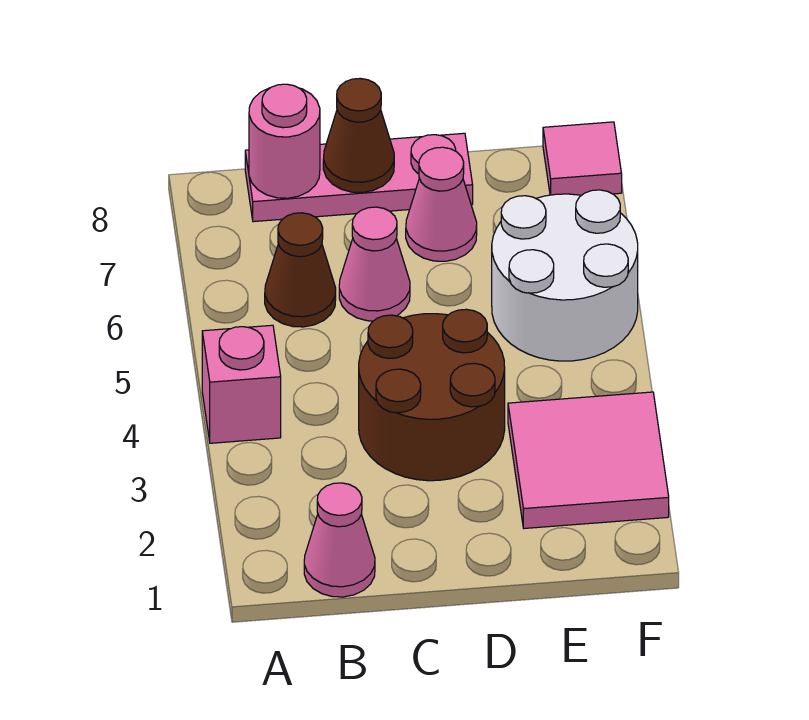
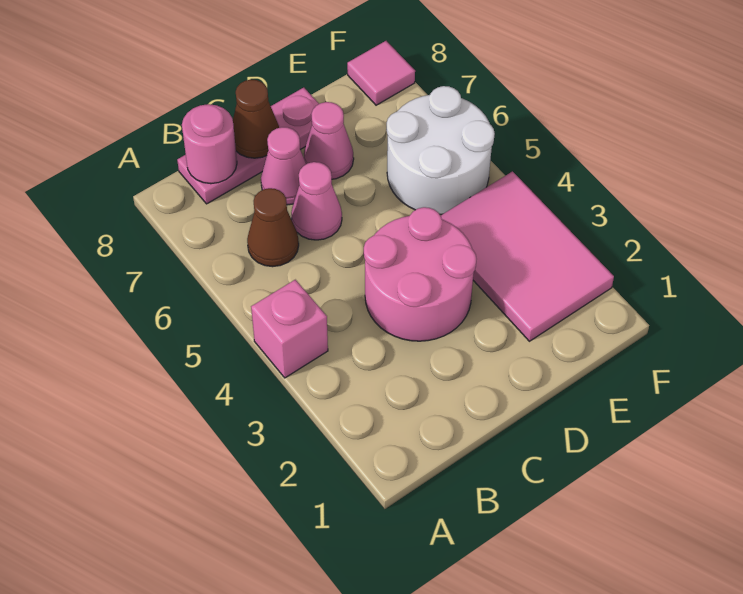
pink 1x1 cone [304,483,375,597] -> pink 1x1 cone moved to [261,127,306,205]
brown 2x2 round brick [359,309,505,481] -> pink 2x2 round brick [364,207,476,341]
pink 2x2 tile [508,392,669,528] -> pink 2x3 tile [441,172,614,341]

